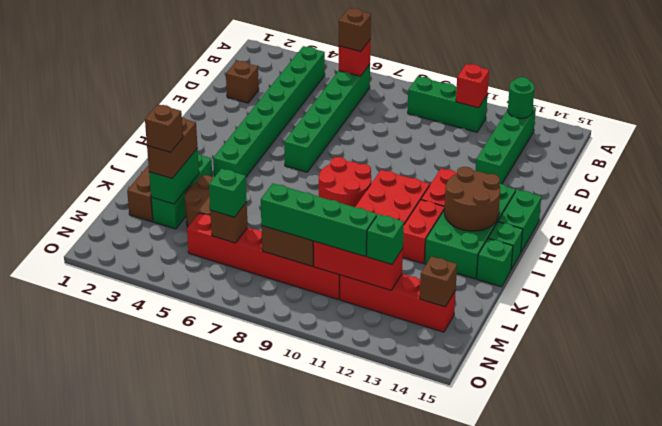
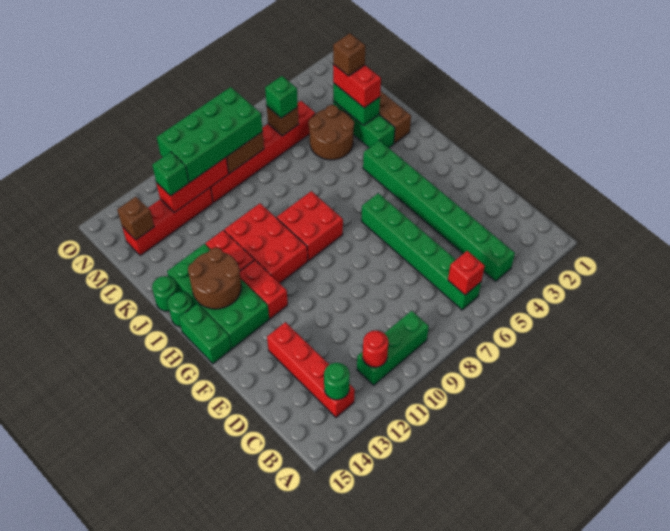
brown 1x1 brick [339,8,371,51] -> none
red 1x1 brick [456,64,489,108] -> red 1x1 round brick [363,331,388,367]
green 1x4 brick [475,107,536,184] -> red 1x4 brick [267,322,355,417]
brown 1x1 brick [226,61,259,103] -> none
red 2x2 round brick [319,157,371,207] -> red 2x2 brick [277,191,343,261]
green 1x1 brick [488,222,523,269] -> green 1x1 round brick [168,292,193,327]
green 1x1 brick [477,239,513,287] -> green 1x1 round brick [152,276,177,311]
brown 1x2 brick [147,117,198,178] -> red 1x2 brick [333,64,381,108]
green 1x4 brick [261,183,377,256] -> green 2x4 brick [157,87,263,182]

